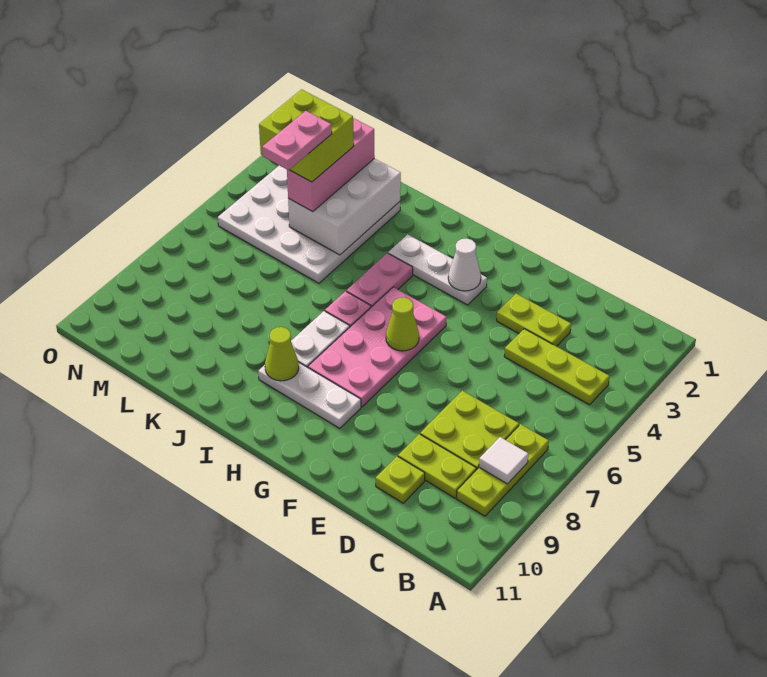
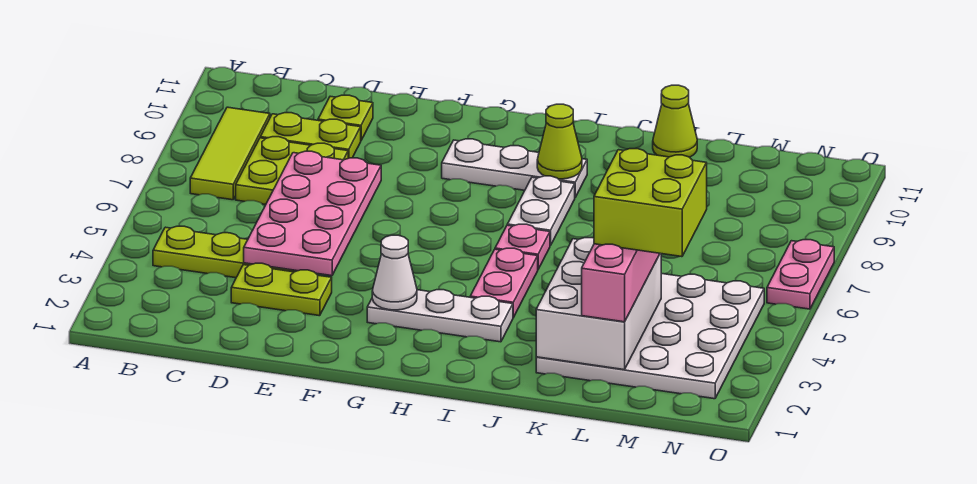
lime 1x3 plate [457,424,549,516] -> lime 1x3 tile [190,107,270,200]
white 1x1 tile [479,437,528,484] -> none
pink 2x4 plate [308,287,447,407] -> pink 2x4 plate moved to [244,151,381,276]
lime 1x1 cone [386,298,419,351] -> lime 1x1 cone moved to [653,85,697,157]
pink 1x2 plate [262,111,332,170] -> pink 1x2 plate moved to [767,240,834,309]

